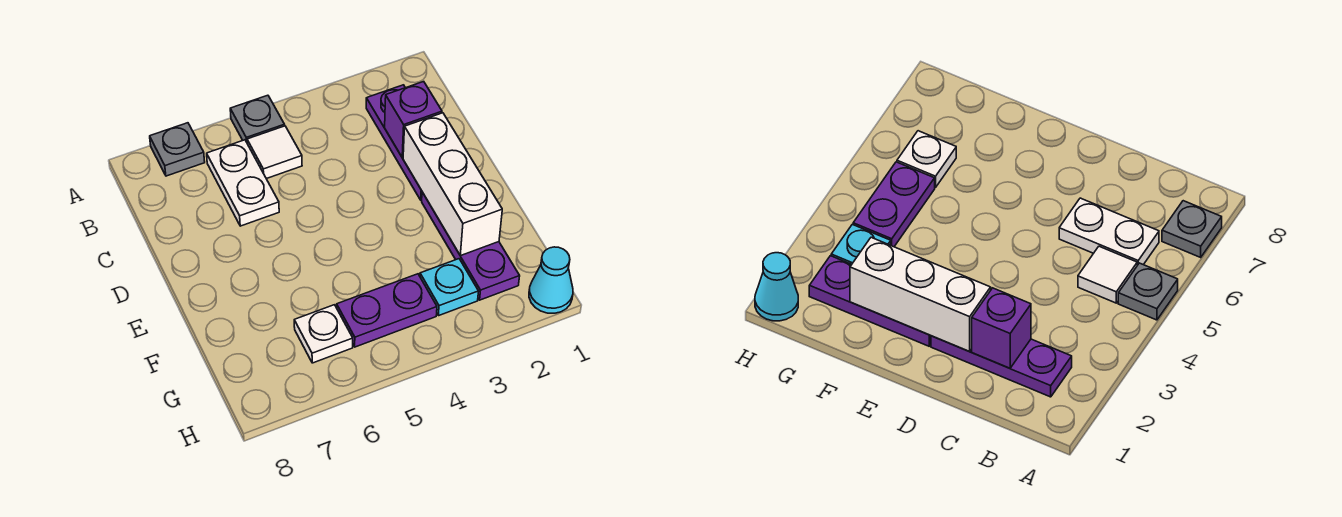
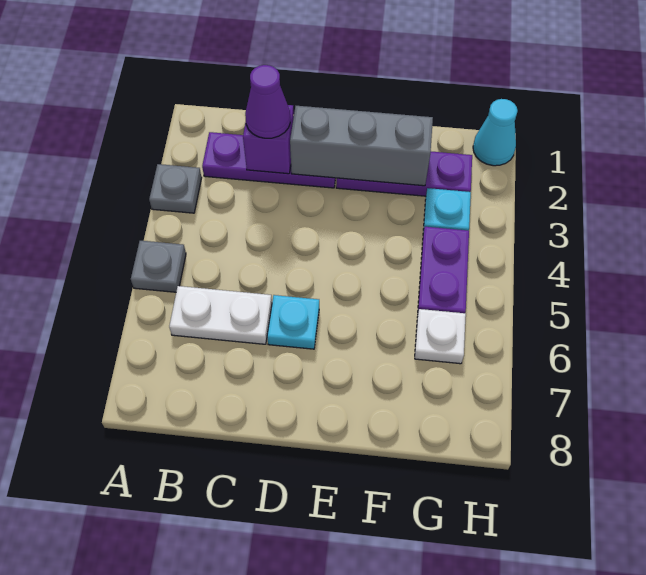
grey 1x1 plate [150,123,205,176] -> grey 1x1 plate moved to [149,164,202,213]
white 1x1 tile [247,126,302,179] -> none
none -> purple 1x1 cone [245,65,290,138]
white 1x3 brick [403,113,502,256] -> grey 1x3 brick [290,106,433,186]
none -> cyan 1x1 plate [267,295,319,349]

